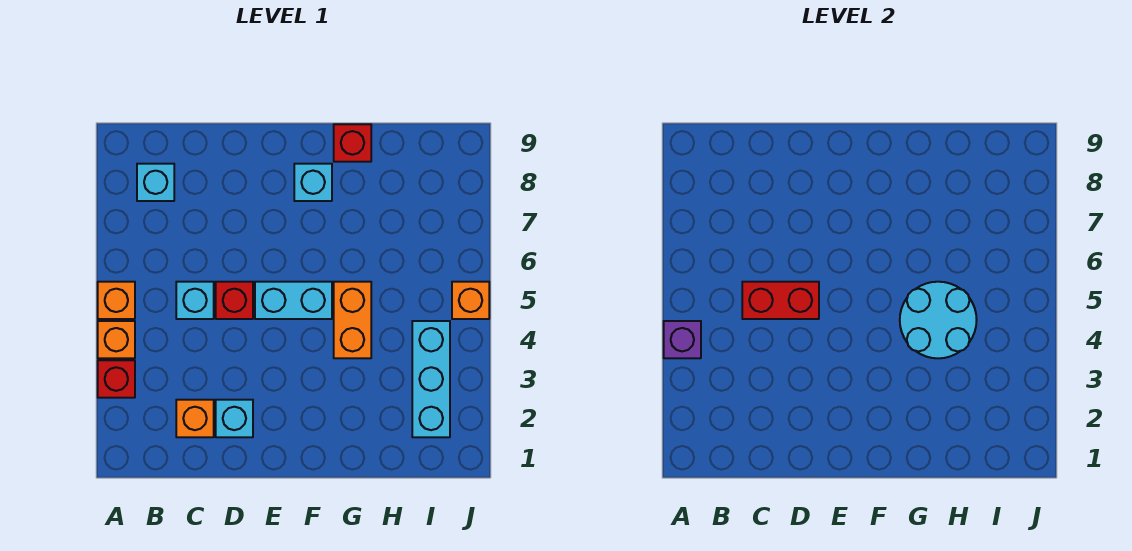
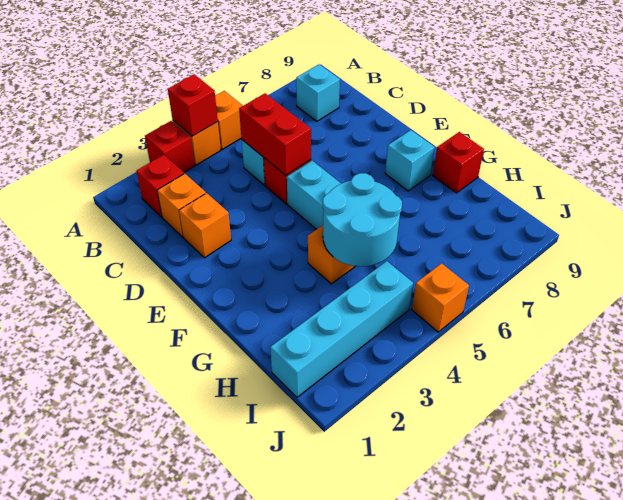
purple 1x1 brick [664,321,701,358] -> red 1x1 brick [168,74,218,136]
none -> red 1x1 brick [136,155,184,217]
cyan 1x1 brick [216,400,253,437] -> orange 1x1 brick [179,193,231,258]
cyan 1x3 brick [412,321,450,437] -> cyan 1x4 brick [270,261,413,397]

